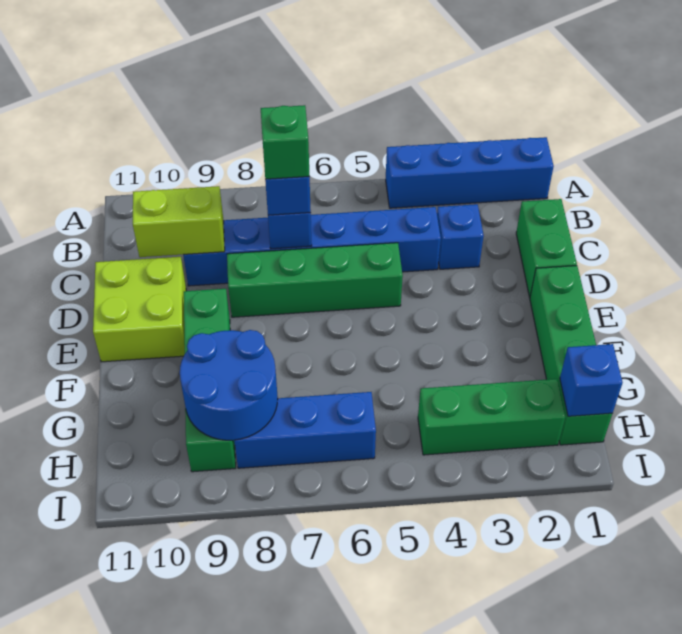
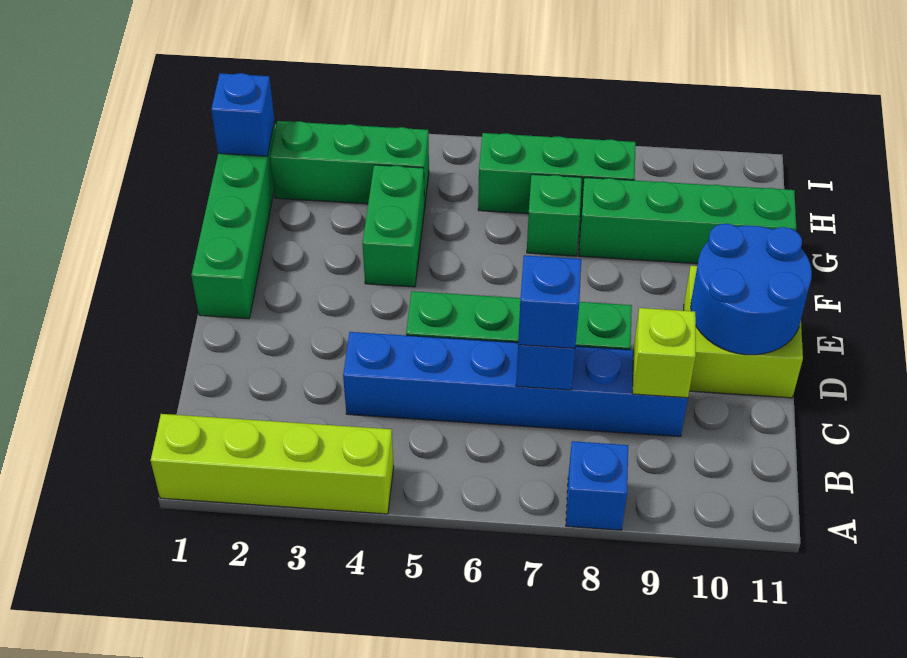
blue 1x4 brick [386,137,554,208] -> lime 1x4 brick [151,414,394,514]
green 1x2 brick [516,199,577,297] -> green 1x2 brick moved to [362,165,425,287]
blue 1x1 brick [437,204,484,269] -> blue 1x1 brick moved to [566,441,628,530]
green 1x1 brick [261,105,309,179] -> green 1x1 brick moved to [527,174,582,256]
lime 1x2 brick [133,186,225,257] -> lime 1x1 brick [632,308,696,398]
green 1x4 brick [184,289,236,472] -> green 1x4 brick turned to [579,178,796,264]
blue 2x2 round brick [180,330,278,440] -> blue 2x2 round brick moved to [691,224,812,355]
blue 1x3 brick [234,392,376,468] -> green 1x3 brick [478,133,636,217]

